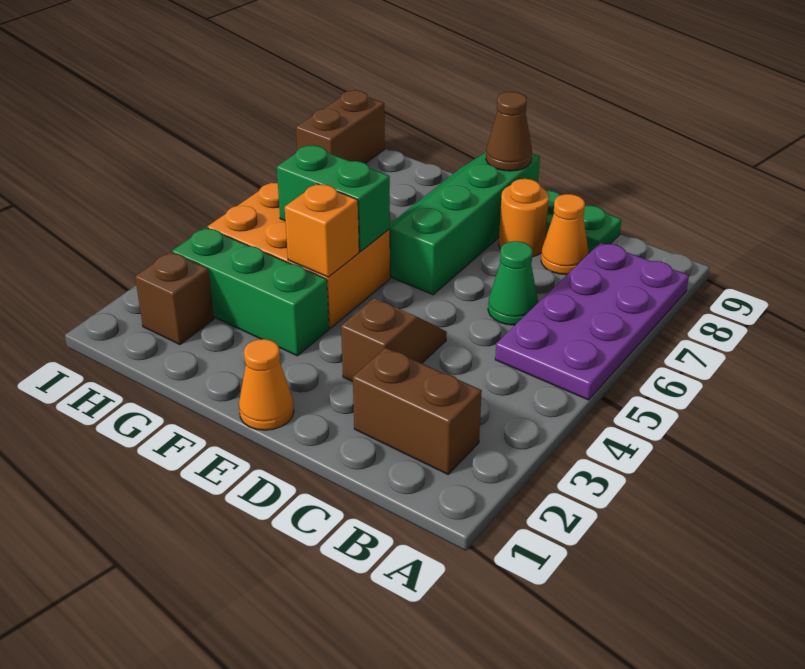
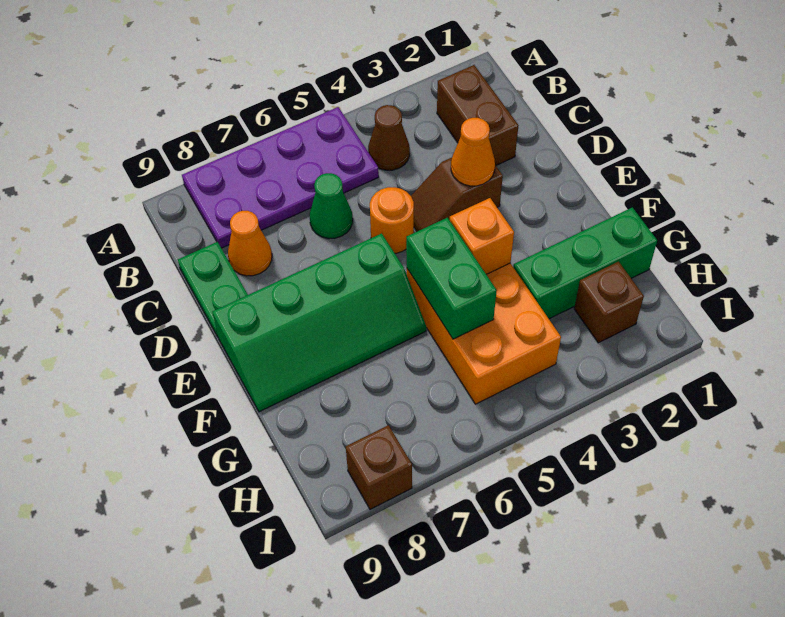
orange 1x1 round brick [499,179,549,257] -> orange 1x1 round brick moved to [370,187,414,253]
orange 1x1 cone [239,339,294,430] -> orange 1x1 cone moved to [451,118,495,186]
brown 1x1 cone [486,92,532,171] -> brown 1x1 cone moved to [368,105,410,170]
green 1x3 brick [172,228,329,356] -> green 1x3 brick turned to [513,207,657,319]
brown 1x2 brick [296,90,385,163] -> brown 1x1 brick [346,425,412,509]

